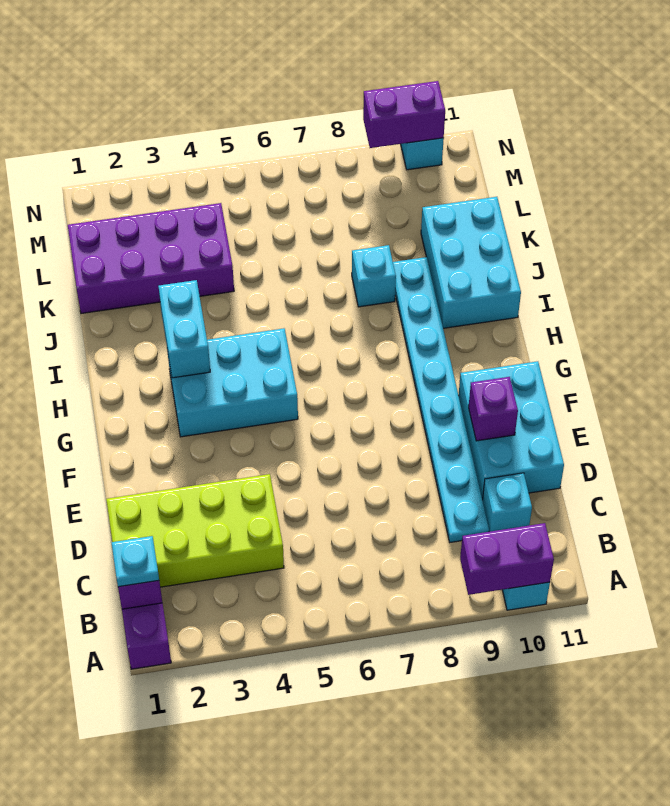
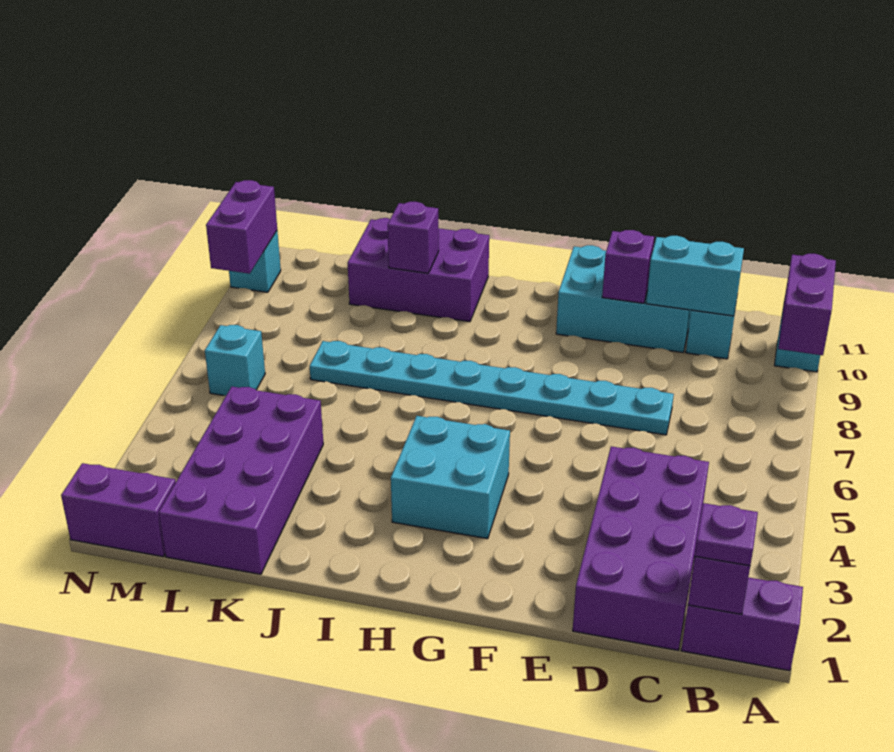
cyan 1x1 plate [112,536,159,587] -> purple 1x1 plate [695,503,758,566]
lime 2x4 brick [106,474,284,587] -> purple 2x4 brick [573,446,709,650]
cyan 1x8 plate [393,257,489,542] -> cyan 1x8 plate moved to [310,341,674,435]
cyan 2x3 brick [167,328,298,437] -> cyan 2x2 brick [391,416,510,539]
cyan 1x2 brick [158,280,210,378] -> cyan 1x2 brick moved to [646,236,744,316]
cyan 2x3 brick [421,197,521,328] -> purple 2x3 brick [348,218,489,322]
cyan 1x1 brick [352,245,396,307] -> cyan 1x1 brick moved to [205,325,265,396]
none -> purple 1x1 brick [388,202,439,273]
none -> purple 1x2 brick [61,463,176,557]

